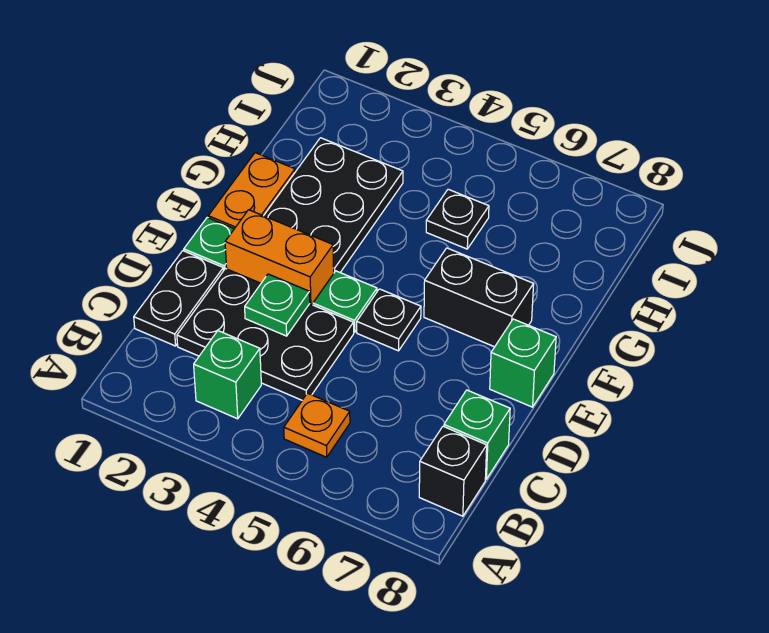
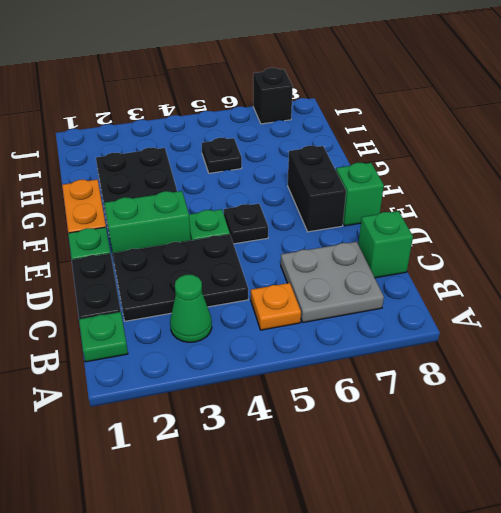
green 1x1 brick [194,331,261,419] -> green 1x1 cone [170,275,212,342]
none -> grey 2x2 plate [281,242,384,322]
black 1x1 brick [419,426,487,516] -> black 1x1 brick moved to [253,68,293,124]
green 1x1 plate [245,274,310,336] -> green 1x1 plate moved to [79,312,128,362]
orange 1x2 brick [225,210,334,305] -> green 1x2 brick [104,191,191,253]
black 1x2 brick [424,248,534,347] -> black 1x2 brick turned to [288,146,346,232]

